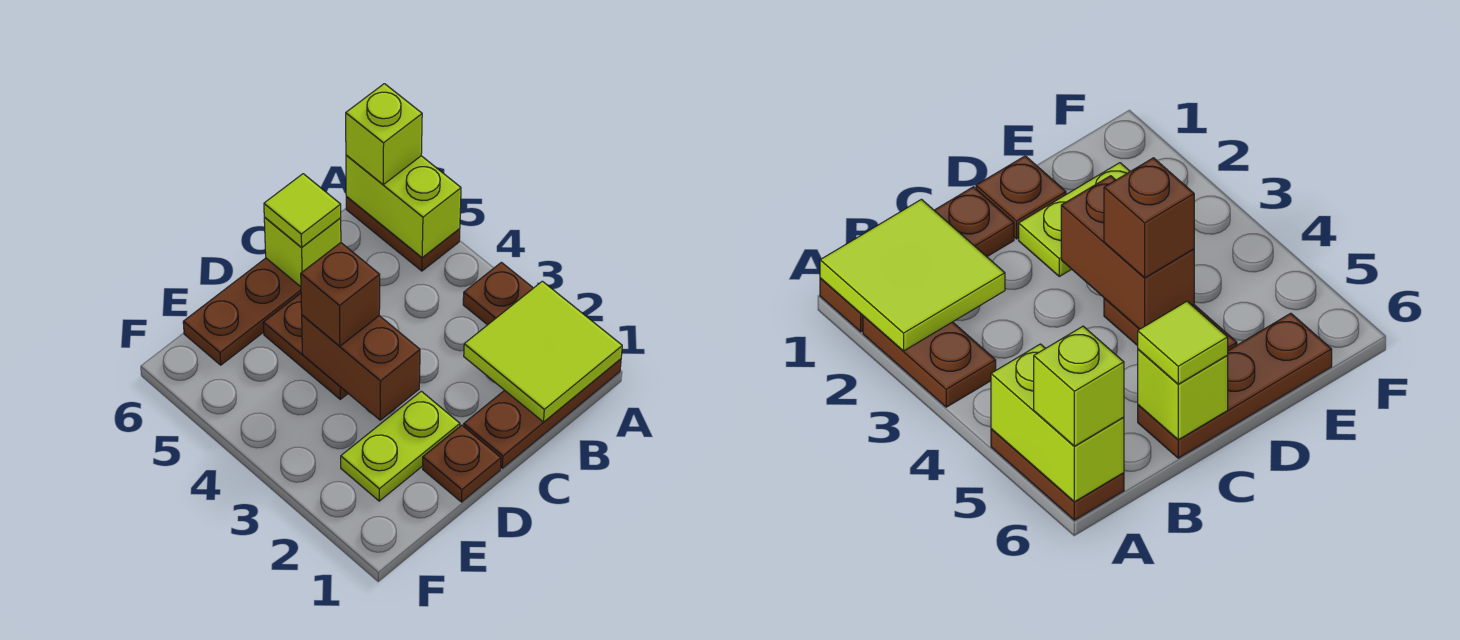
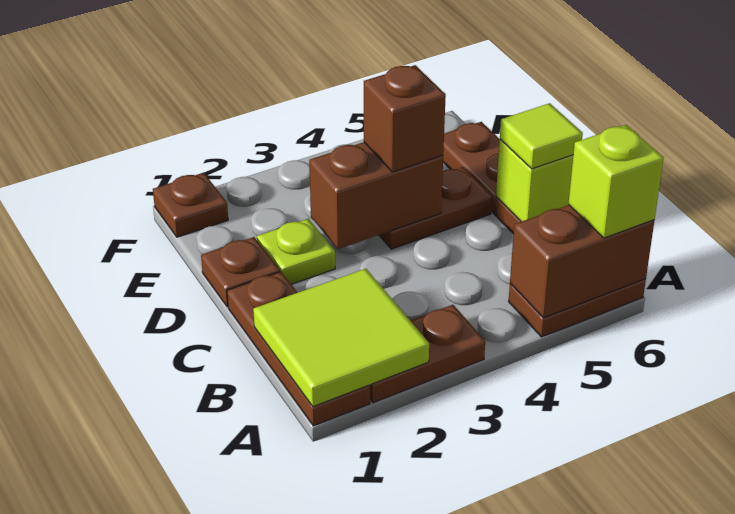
lime 1x2 brick [346,155,461,258] -> brown 1x2 brick [510,205,654,318]
lime 1x2 plate [341,391,460,501] -> lime 1x1 plate [257,219,335,284]
none -> brown 1x1 plate [153,173,228,237]

